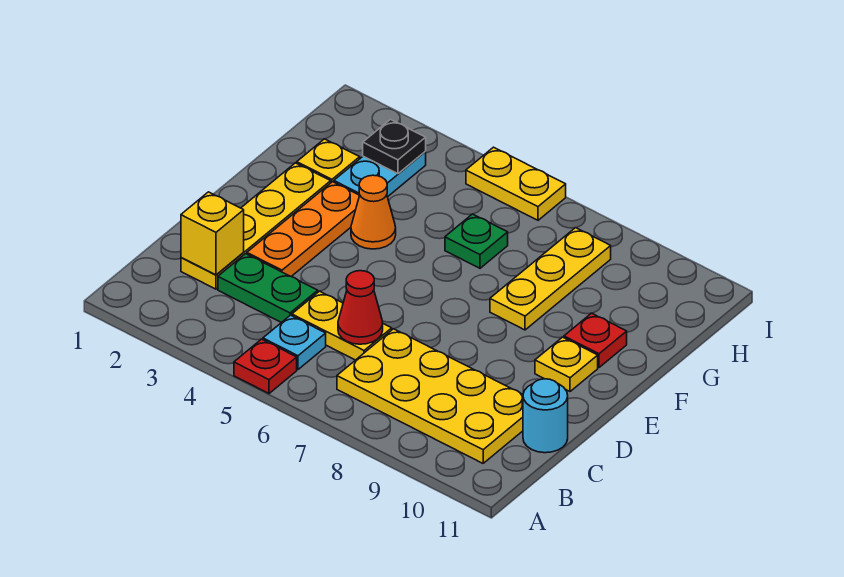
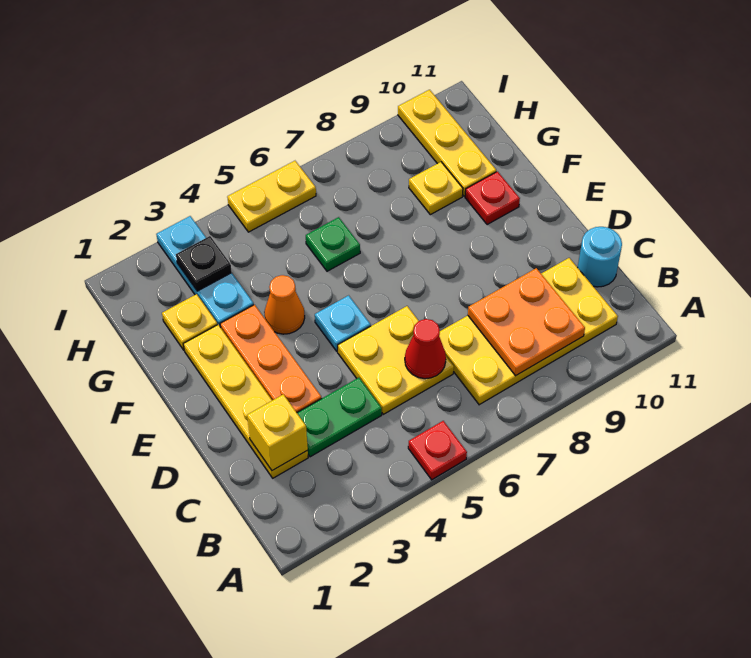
cyan 1x1 plate [263,315,326,369] -> cyan 1x1 plate moved to [315,295,371,351]
none -> orange 2x2 plate [468,268,585,376]
yellow 1x2 plate [292,291,392,360] -> yellow 2x2 plate [338,306,454,414]
yellow 1x1 plate [535,337,598,391] -> yellow 1x1 plate moved to [409,162,463,215]
yellow 1x3 plate [490,228,611,330] -> yellow 1x3 plate moved to [398,90,496,196]
cyan 1x2 plate [334,151,426,197] -> cyan 1x3 plate [156,216,254,326]

